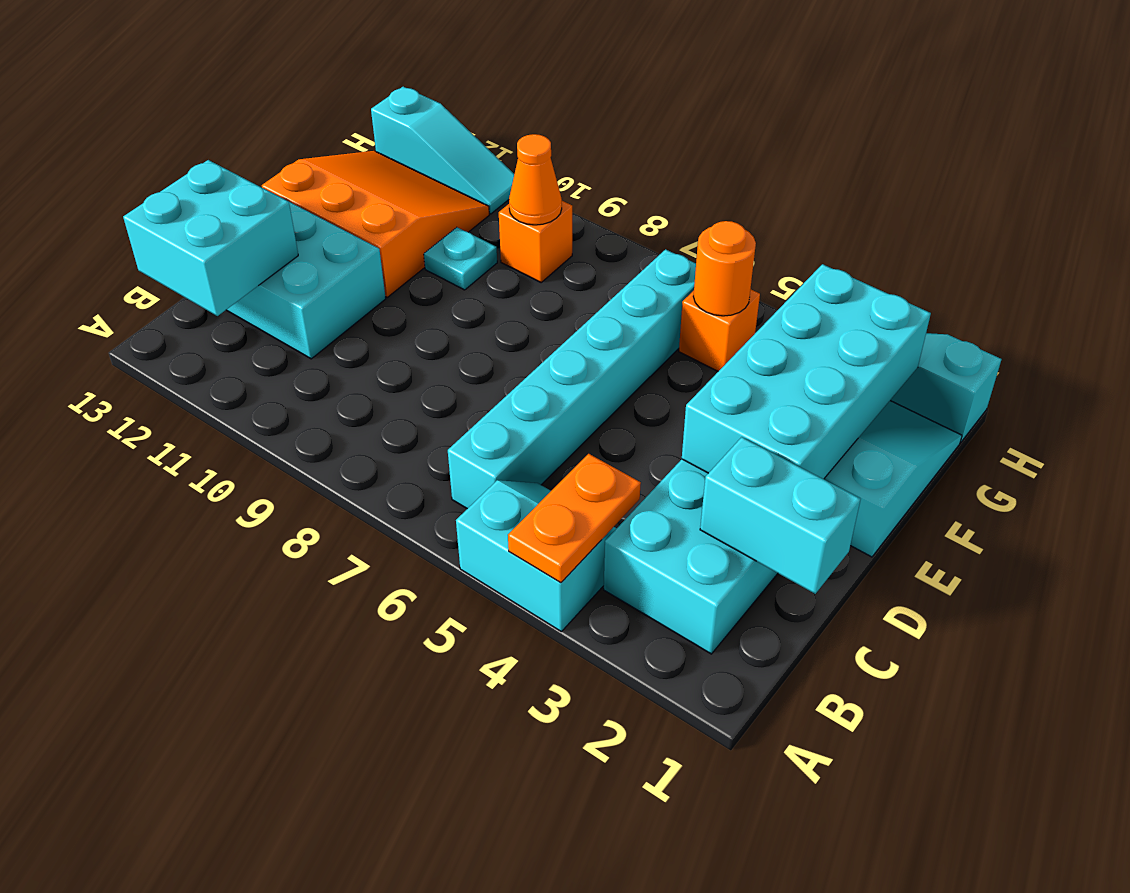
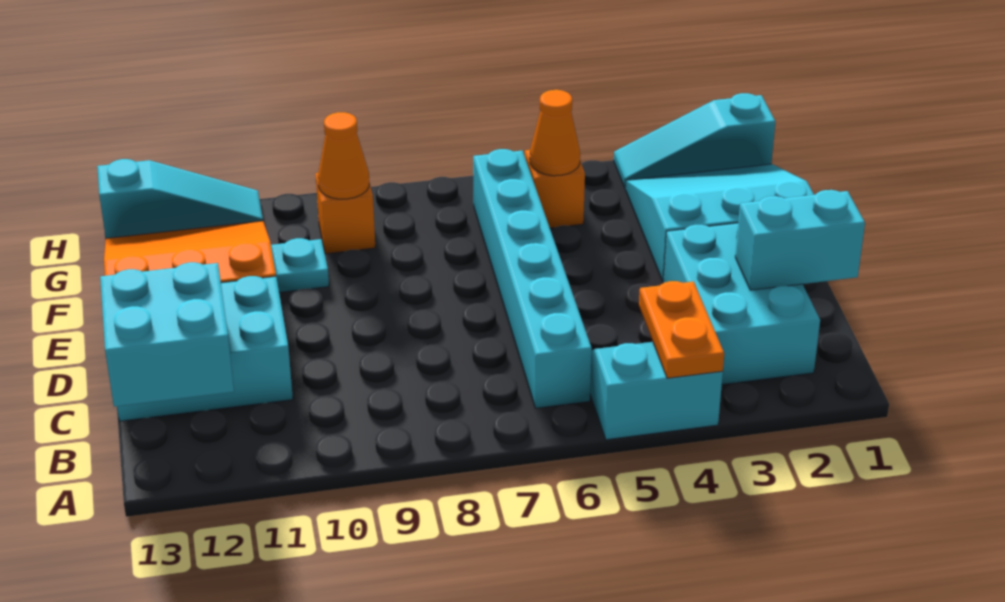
cyan 2x4 brick [682,264,931,479] -> none
orange 1x1 round brick [693,221,756,316] -> orange 1x1 cone [530,90,580,176]

